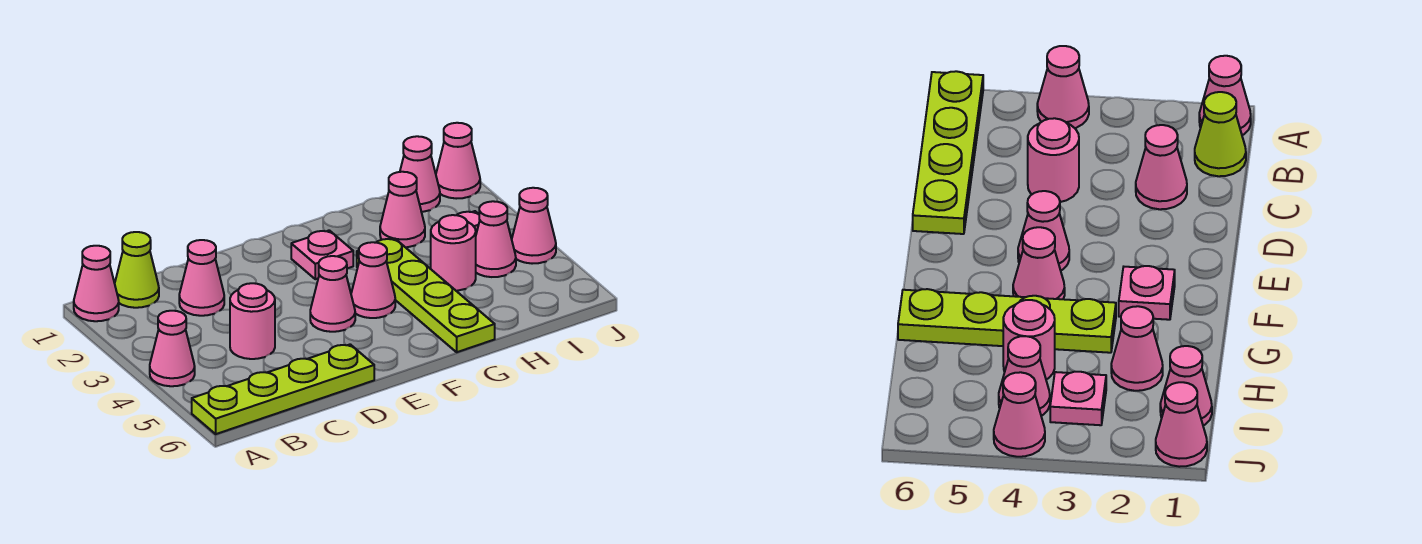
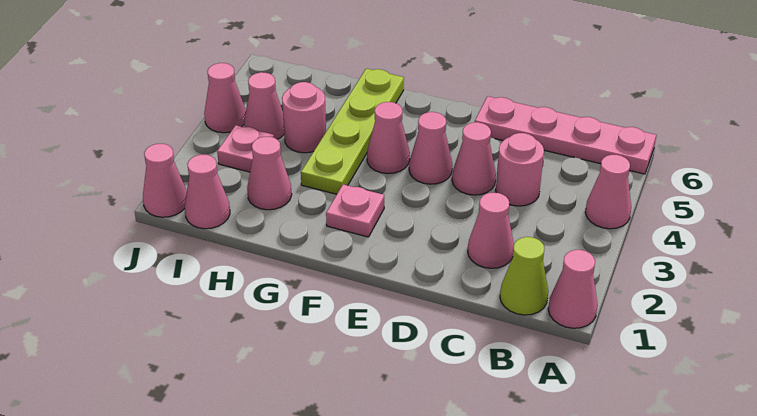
lime 1x4 plate [192,344,374,434] -> pink 1x4 plate [475,96,656,174]
none -> pink 1x1 cone [452,122,496,195]

